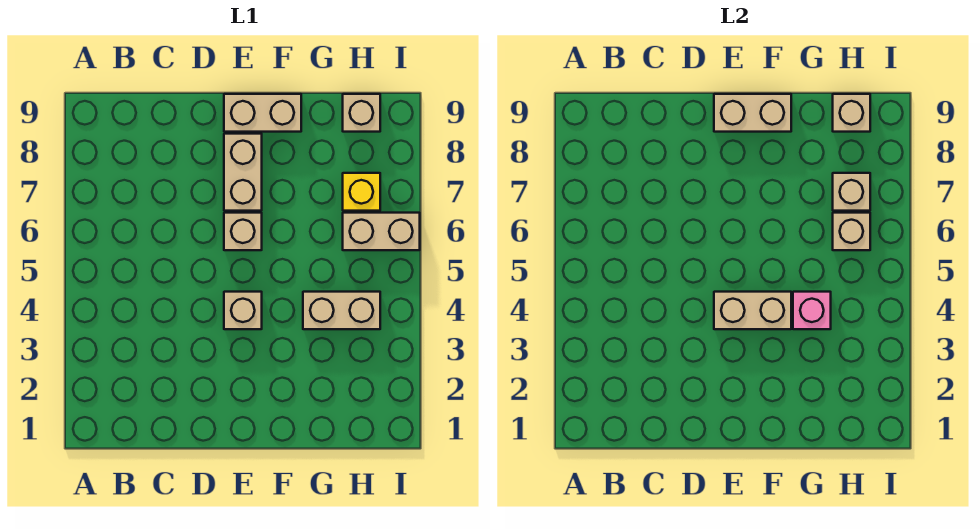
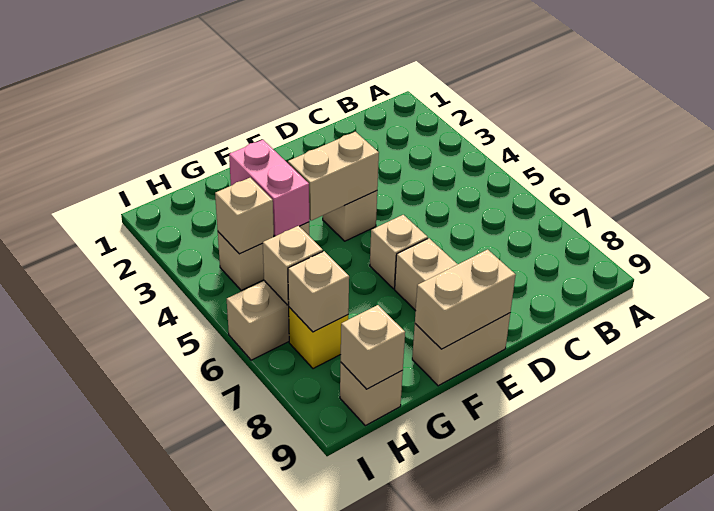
pink 1x1 brick [793,292,831,329] -> pink 1x2 brick [229,140,309,236]
none -> tan 1x1 brick [215,178,274,254]

